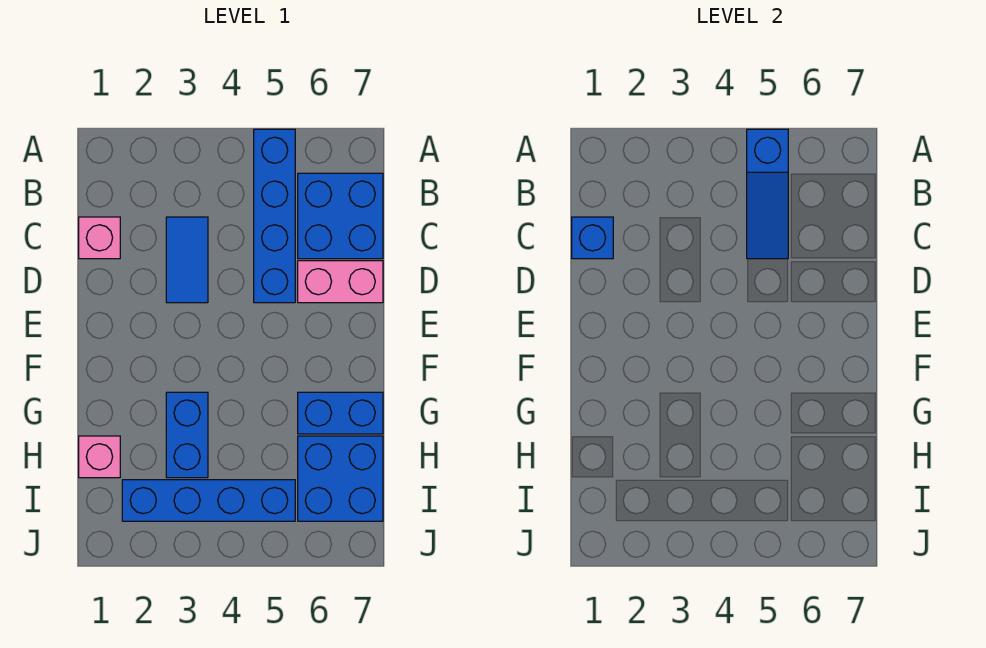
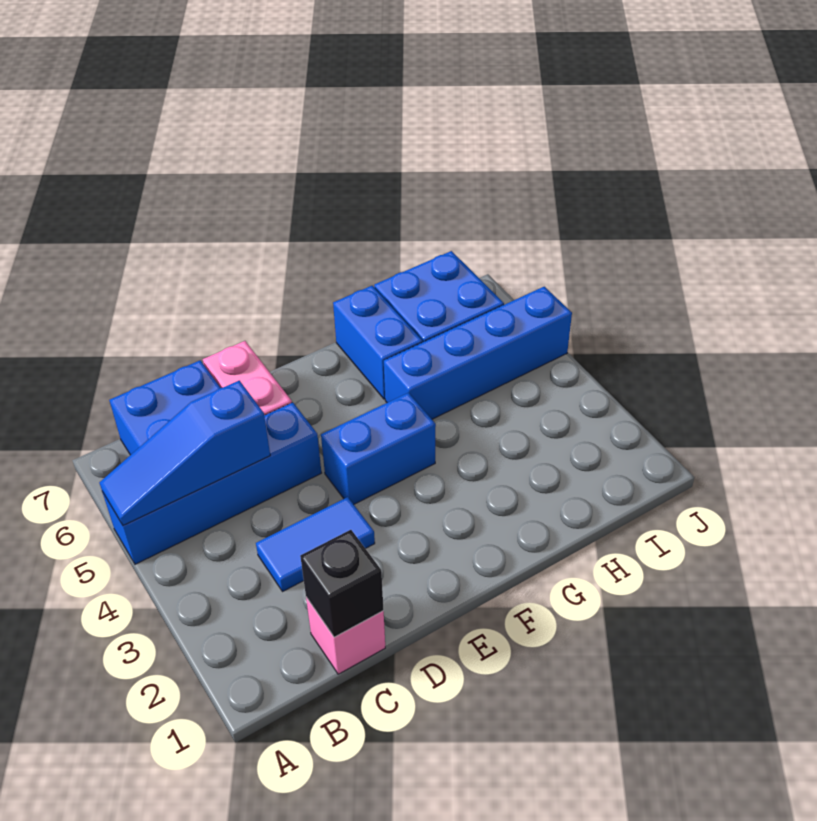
blue 1x3 slope [747,129,788,259] -> blue 1x3 slope turned to [99,381,270,525]
blue 1x1 brick [572,217,613,259] -> black 1x1 brick [300,530,384,637]
blue 1x2 brick [166,392,208,478] -> blue 1x2 brick moved to [321,393,436,504]
pink 1x1 brick [79,436,120,478] -> none
blue 1x4 brick [122,480,295,521] -> blue 1x4 brick turned to [384,287,572,419]

